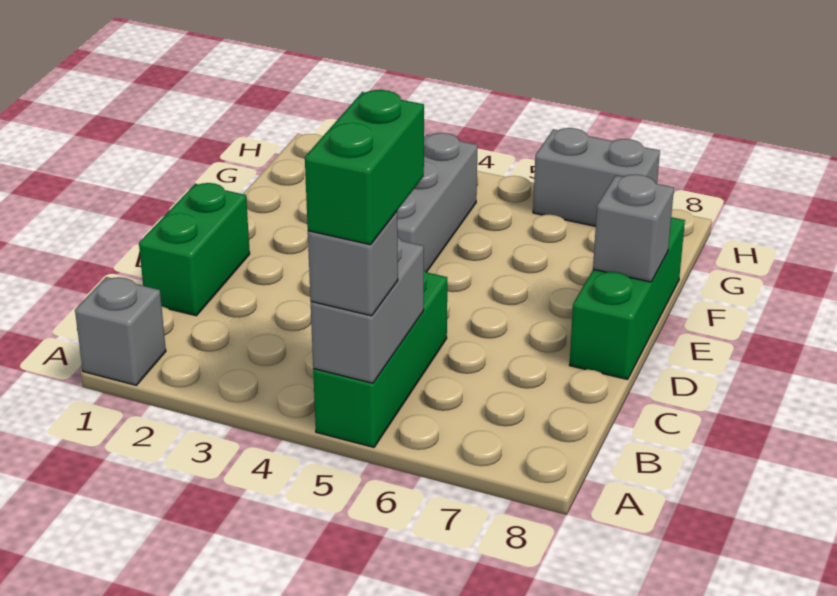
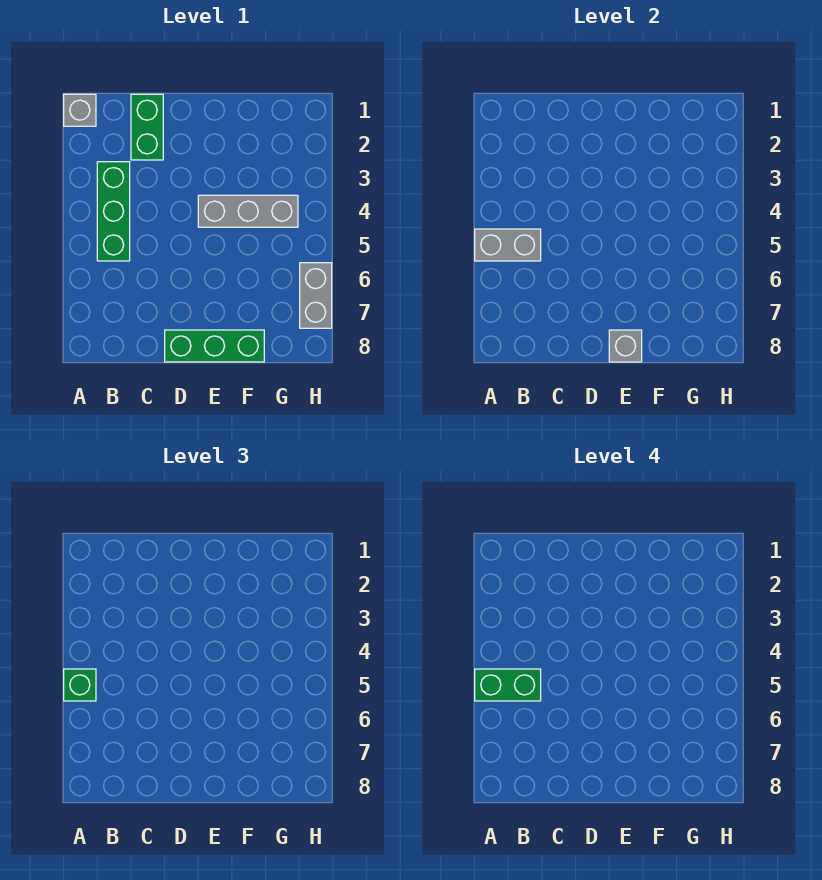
green 1x3 brick [313,270,447,447] -> green 1x3 brick turned to [97,162,130,261]
grey 1x1 brick [308,211,398,316] -> green 1x1 brick [64,669,96,701]
green 1x2 brick [139,183,250,316] -> green 1x2 brick turned to [131,94,163,160]

